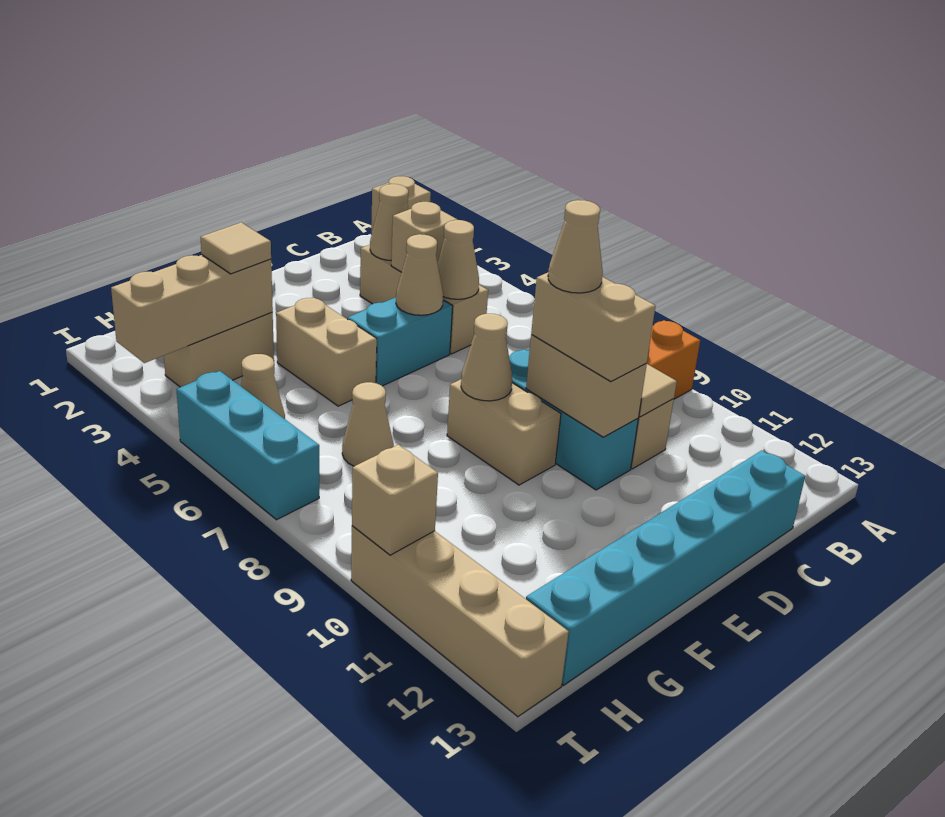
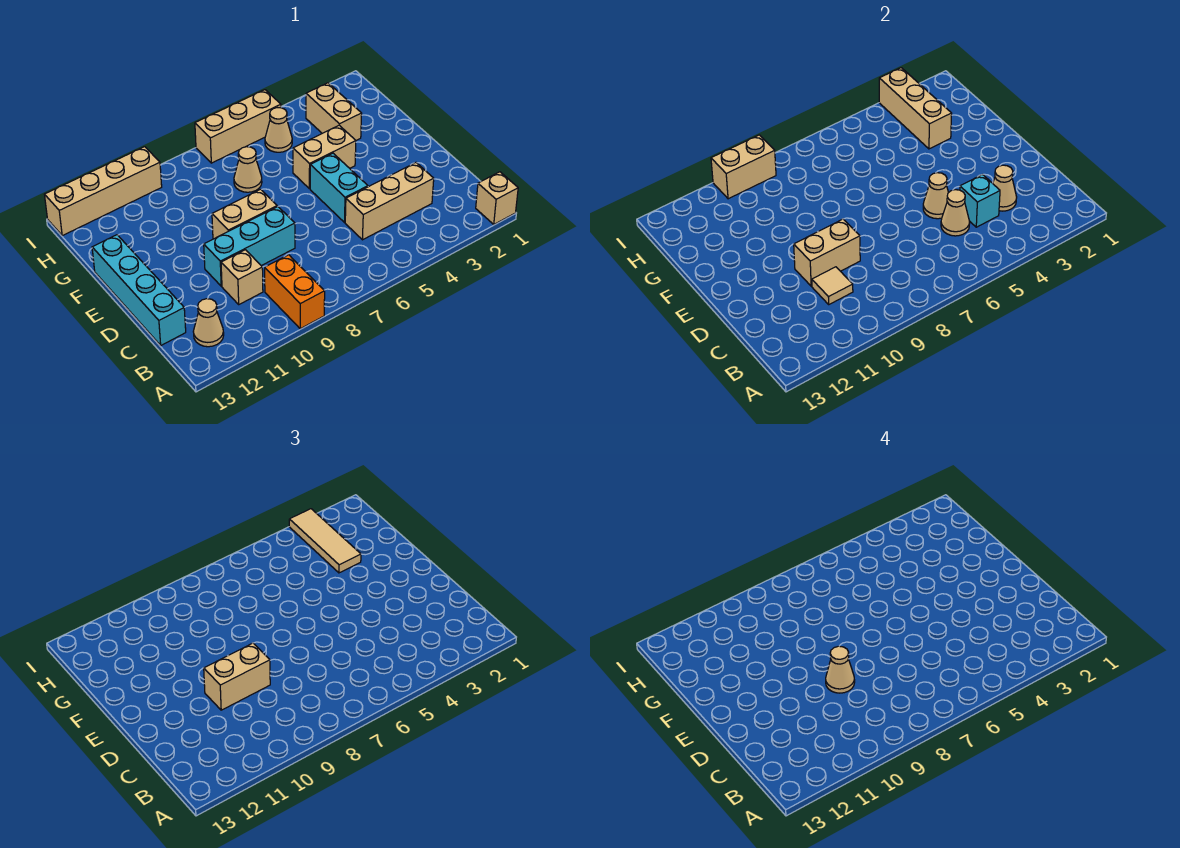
tan 1x1 brick [391,202,458,272] -> cyan 1x1 brick [960,174,1000,227]
cyan 1x6 brick [526,451,805,685] -> cyan 1x4 brick [92,235,186,345]
tan 1x1 cone [461,314,512,401] -> tan 1x1 cone moved to [193,299,224,347]
tan 1x1 tile [201,222,271,274] -> tan 1x3 tile [289,509,361,573]
cyan 1x3 brick [176,371,319,520] -> tan 1x3 brick [195,90,281,163]
tan 1x1 brick [352,445,438,555] -> tan 1x2 brick [711,135,776,199]

